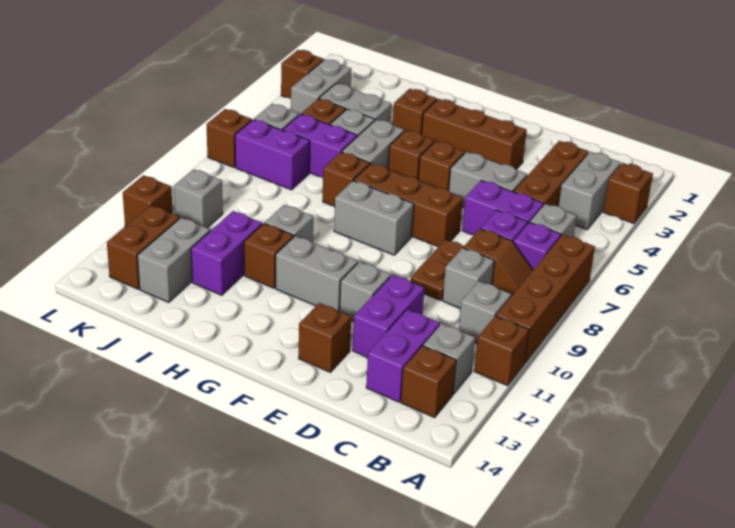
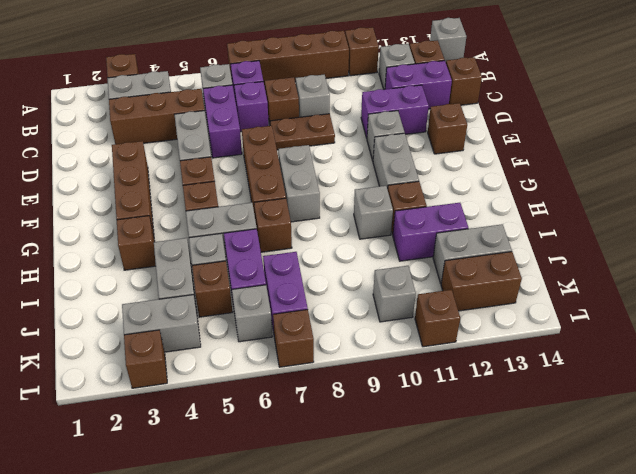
grey 1x1 brick [459,281,511,343] -> grey 1x1 brick moved to [430,18,467,62]
none -> brown 1x1 brick [446,57,482,105]

